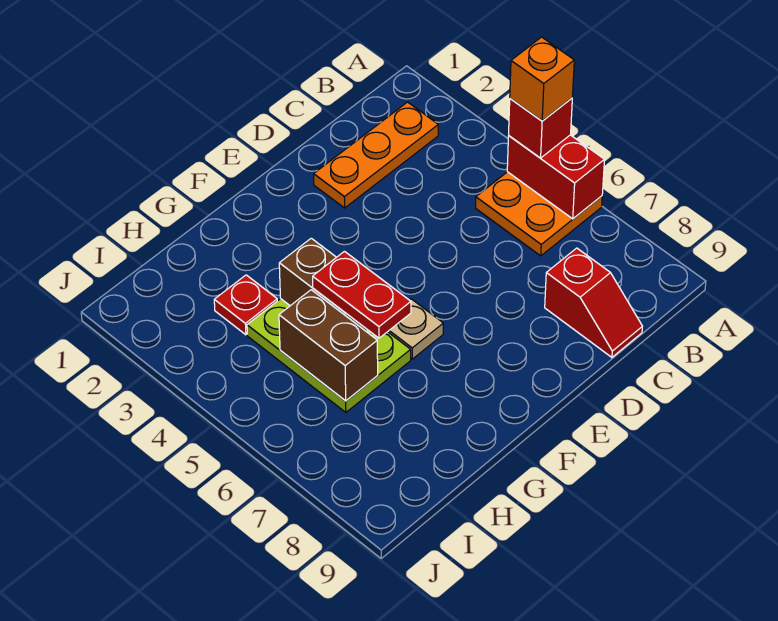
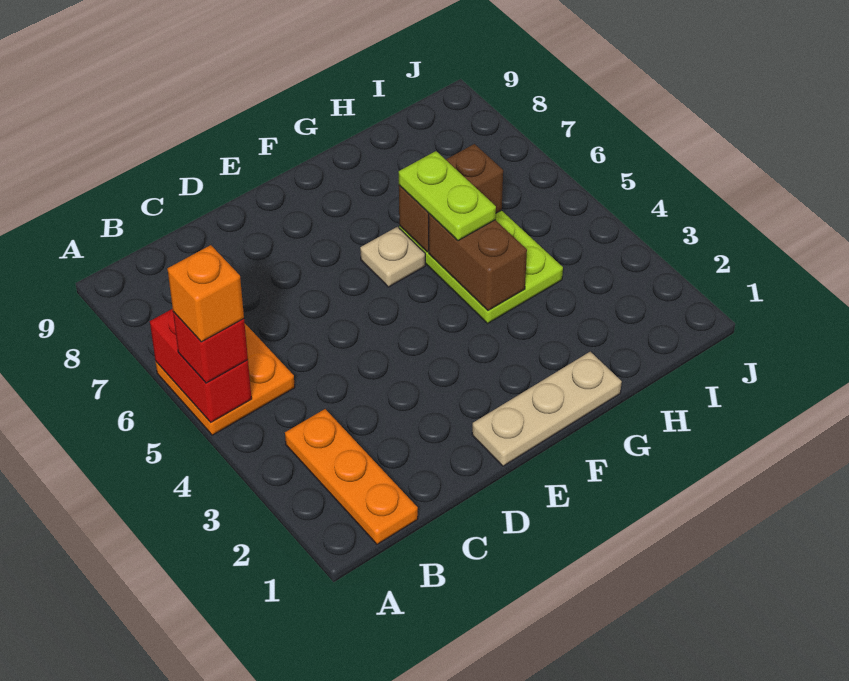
orange 1x3 plate [314,102,438,208] -> orange 1x3 plate turned to [285,409,418,544]
red 1x2 slope [545,248,642,357] -> none
none -> tan 1x3 plate [472,352,622,466]
red 1x2 plate [313,251,411,338] -> lime 1x2 plate [399,151,496,241]
red 1x1 plate [214,275,277,335] -> none
brown 1x2 brick [279,290,378,401] -> brown 1x2 brick turned to [399,144,503,252]

